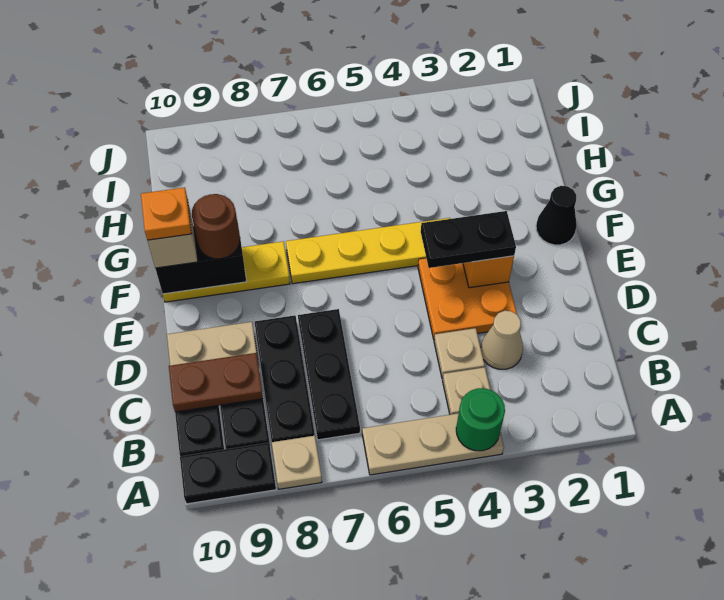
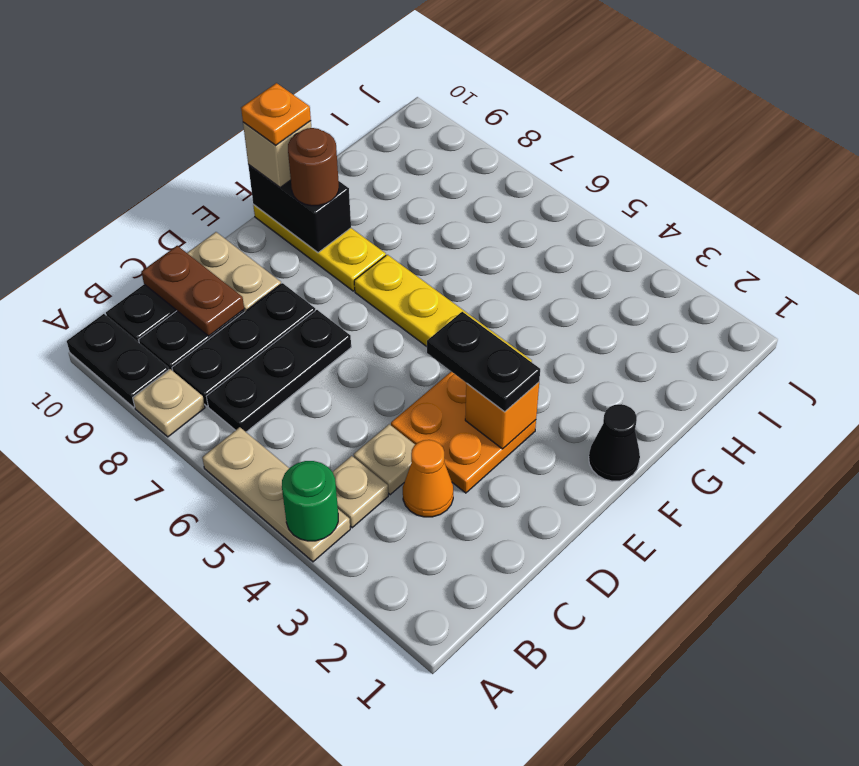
tan 1x1 cone [481,311,523,369] -> orange 1x1 cone [403,440,453,517]

